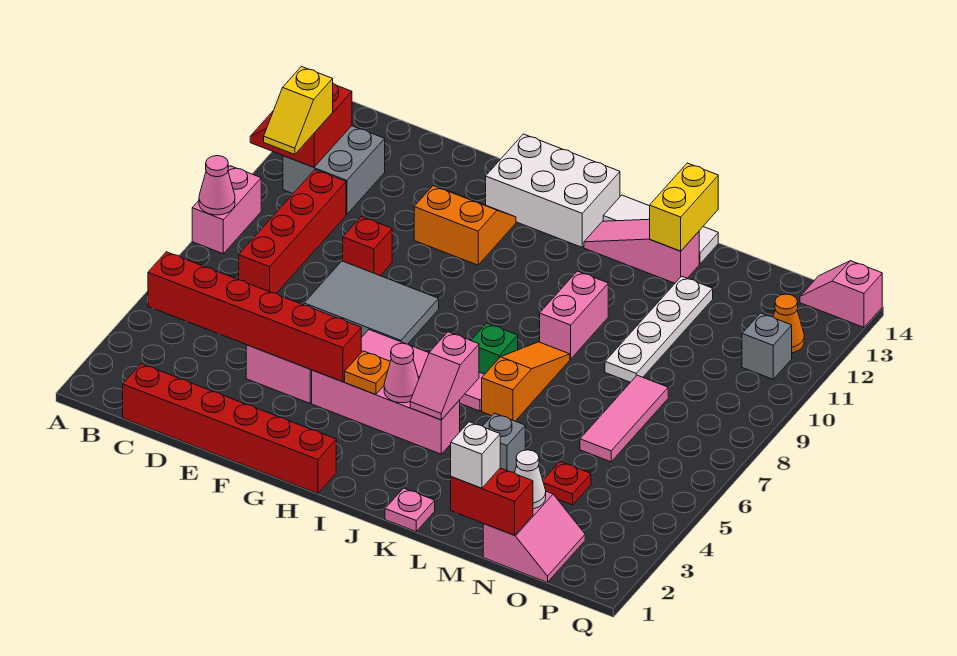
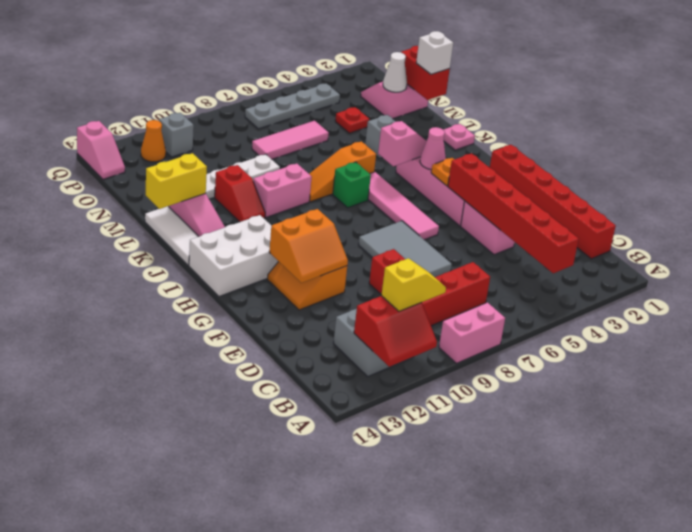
pink 1x1 cone [199,156,235,215] -> none
none -> orange 2x2 slope [269,209,348,283]
white 2x3 brick [486,134,620,247] -> white 2x3 brick turned to [189,215,278,297]
none -> red 1x2 slope [215,165,265,222]
none -> grey 1x4 plate [245,84,340,129]

